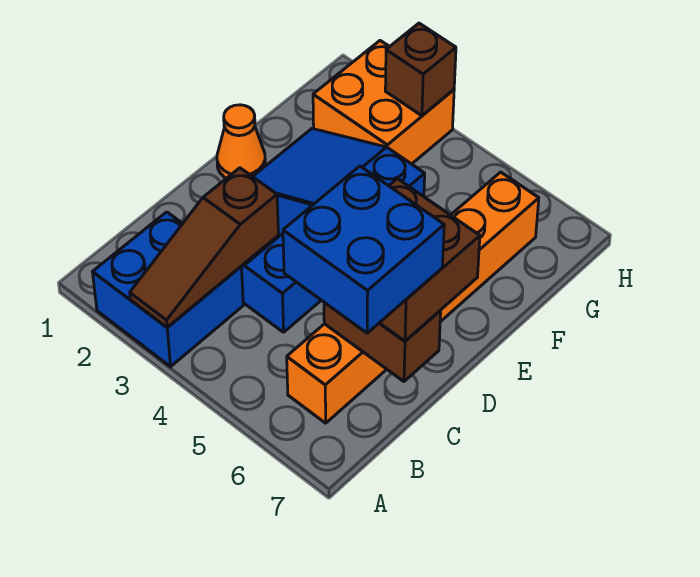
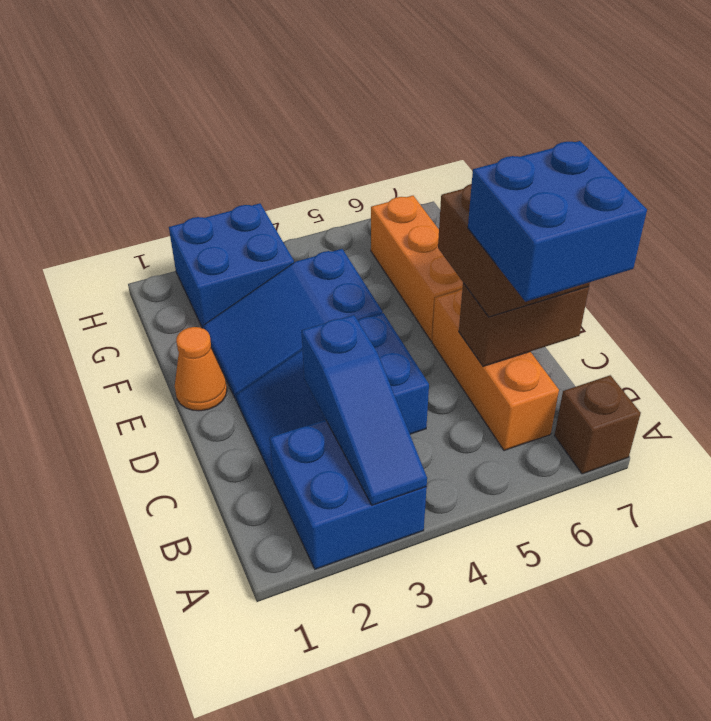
brown 1x3 slope [130,168,278,327] -> blue 1x3 slope [302,315,427,505]
orange 2x2 brick [313,41,454,164] -> blue 2x2 brick [169,204,294,329]
brown 1x1 brick [385,23,456,116] -> brown 1x1 brick moved to [554,375,641,474]

